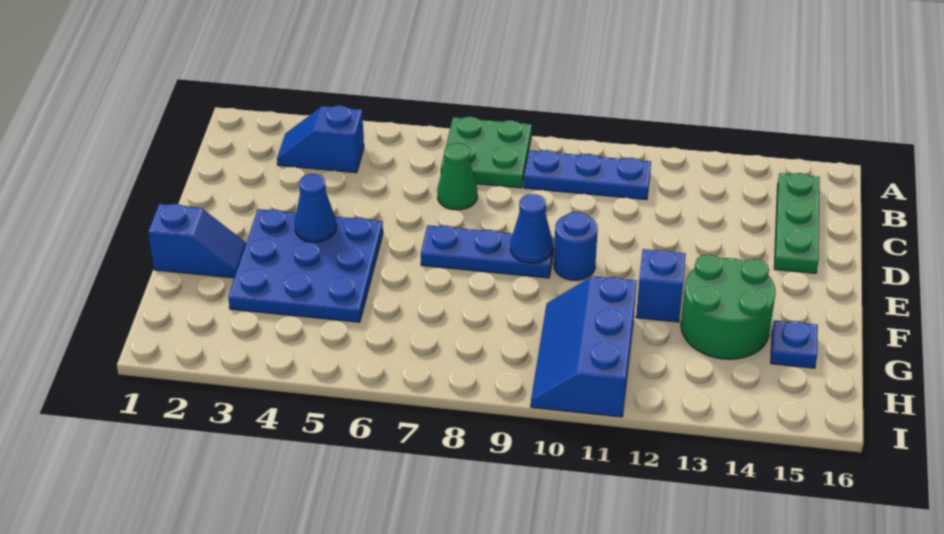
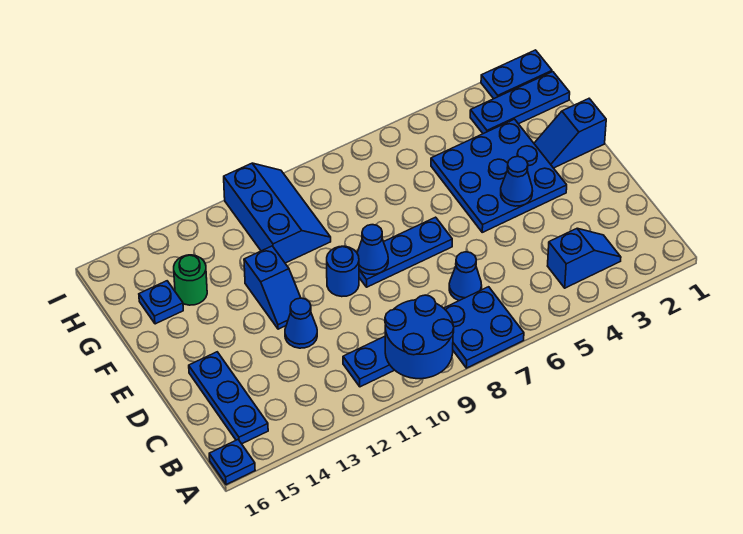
green 2x2 plate [441,117,532,188] -> blue 2x2 plate [444,287,524,368]
none -> blue 2x2 round brick [385,295,454,379]
none -> blue 1x1 plate [209,440,255,485]
green 1x3 plate [774,173,820,273] -> blue 1x3 plate [189,352,268,444]
green 1x1 cone [437,143,477,210] -> blue 1x1 cone [449,252,482,301]
none -> blue 1x1 cone [285,298,317,348]
green 2x2 round brick [681,255,776,359] -> green 1x1 round brick [174,255,207,305]
none -> blue 1x3 plate [470,72,570,134]
none -> blue 1x2 plate [481,50,552,99]

